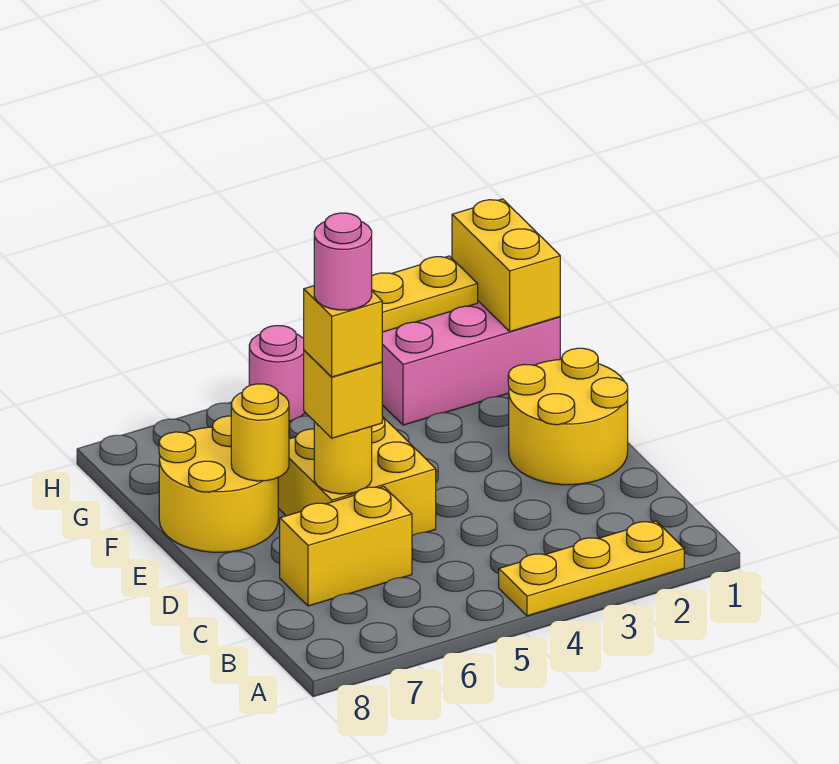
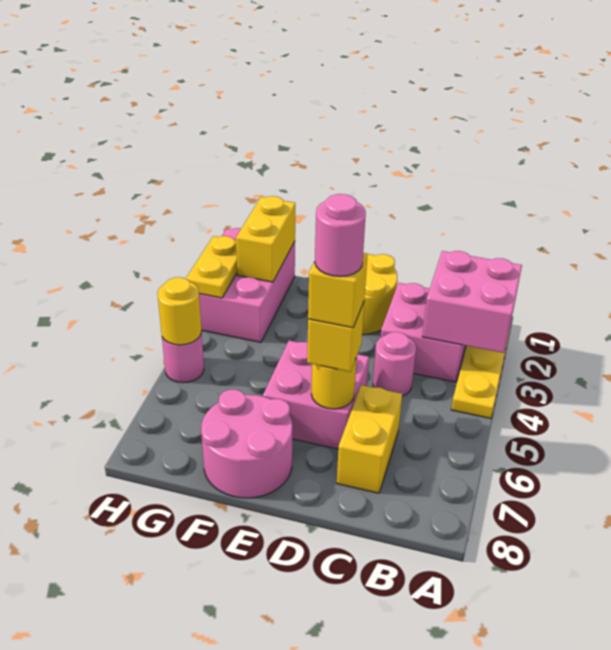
none -> pink 2x2 brick [422,251,522,353]
none -> pink 2x2 brick [381,283,465,382]
none -> pink 1x1 round brick [373,332,416,396]
yellow 2x2 brick [278,416,436,535] -> pink 2x2 brick [263,341,369,449]
yellow 2x2 round brick [159,416,278,552] -> pink 2x2 round brick [201,390,292,498]
yellow 1x1 round brick [231,384,289,481] -> yellow 1x1 round brick moved to [157,277,202,345]
yellow 1x2 brick [452,199,560,331] -> yellow 1x2 brick turned to [236,196,295,282]

